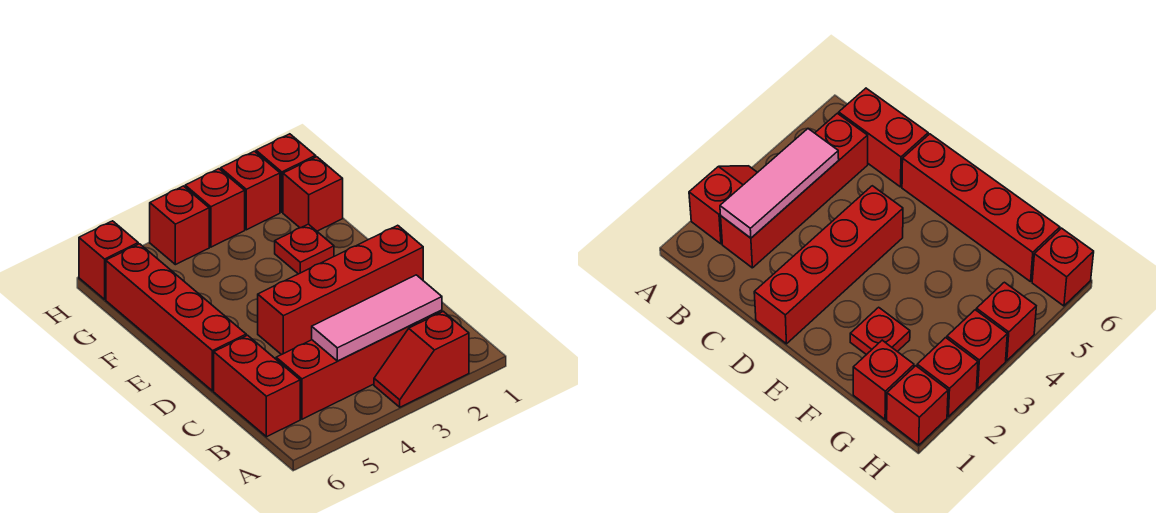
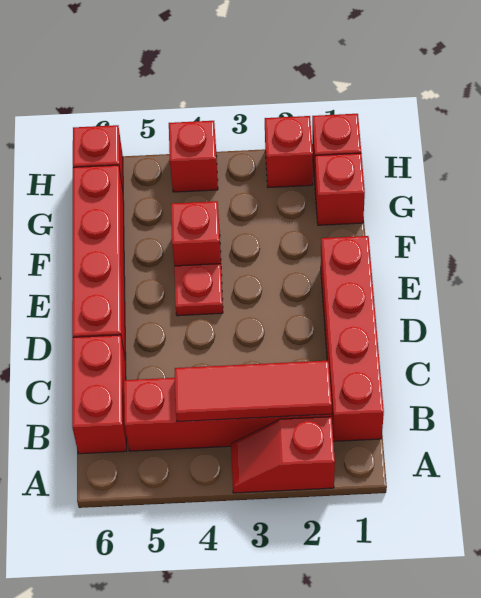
pink 1x3 tile [312,275,442,361] -> red 1x3 tile [175,361,332,422]
red 1x4 brick [258,225,423,355] -> red 1x4 brick turned to [321,236,384,441]
red 1x1 plate [275,224,334,274] -> red 1x1 plate moved to [174,264,223,316]
red 1x1 brick [185,169,245,247] -> red 1x1 brick moved to [171,201,221,266]

